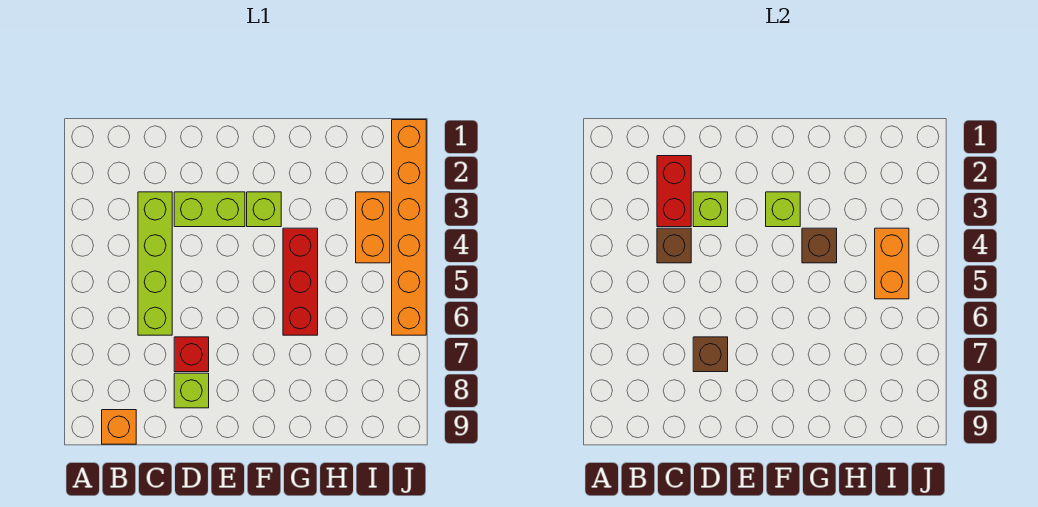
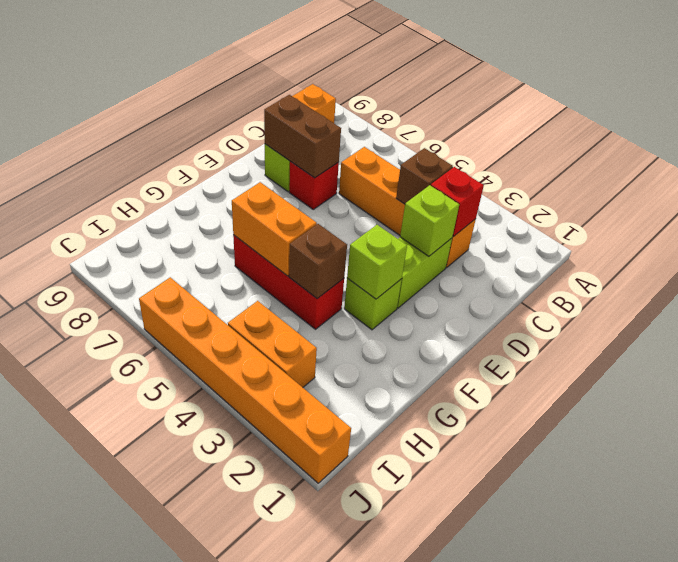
red 1x2 brick [657,156,691,227] -> red 1x1 brick [431,167,484,236]
lime 1x4 brick [138,192,172,335] -> orange 1x4 brick [339,147,476,268]
brown 1x1 brick [693,337,728,372] -> brown 1x2 brick [264,95,341,178]
orange 1x2 brick [875,228,909,299] -> orange 1x2 brick moved to [232,182,317,276]

